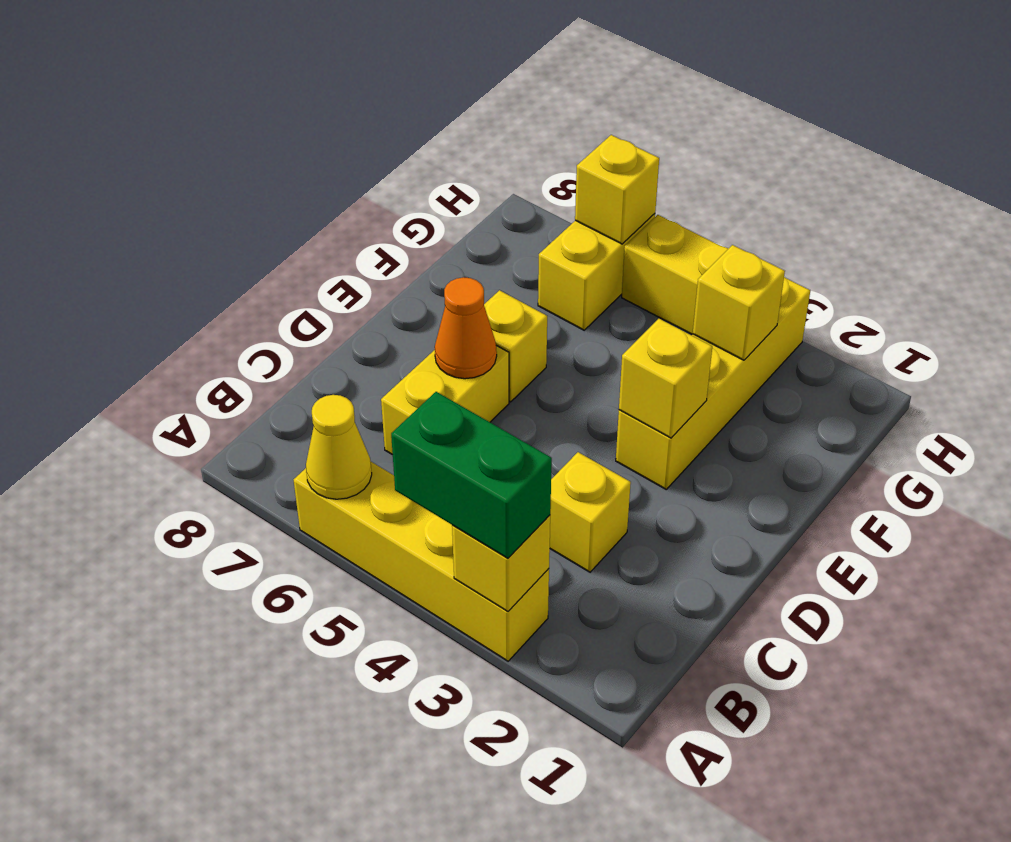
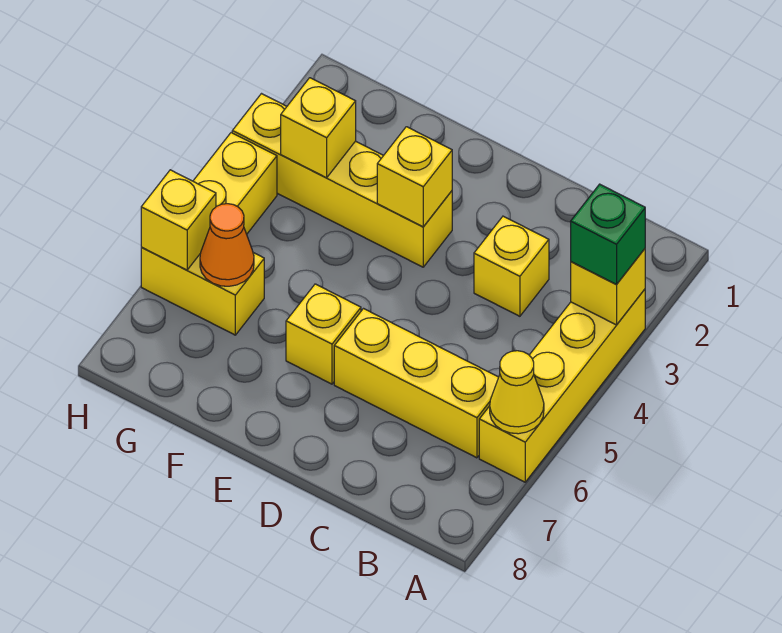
green 1x2 brick [391,392,552,558] -> green 1x1 brick [571,184,645,285]
yellow 1x2 brick [381,346,509,455] -> yellow 1x3 brick [334,309,499,458]
orange 1x1 cone [435,277,497,379] -> orange 1x1 cone moved to [200,204,254,286]

